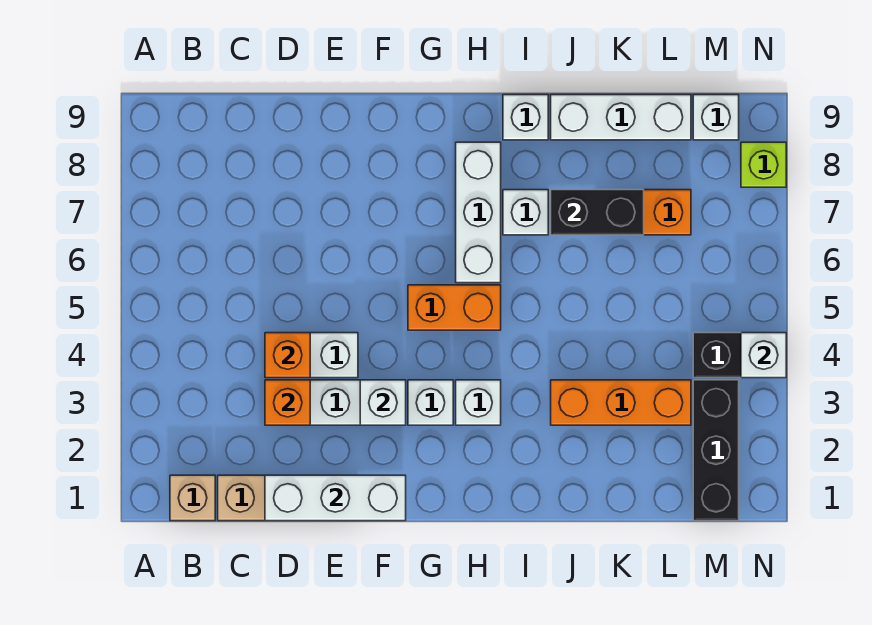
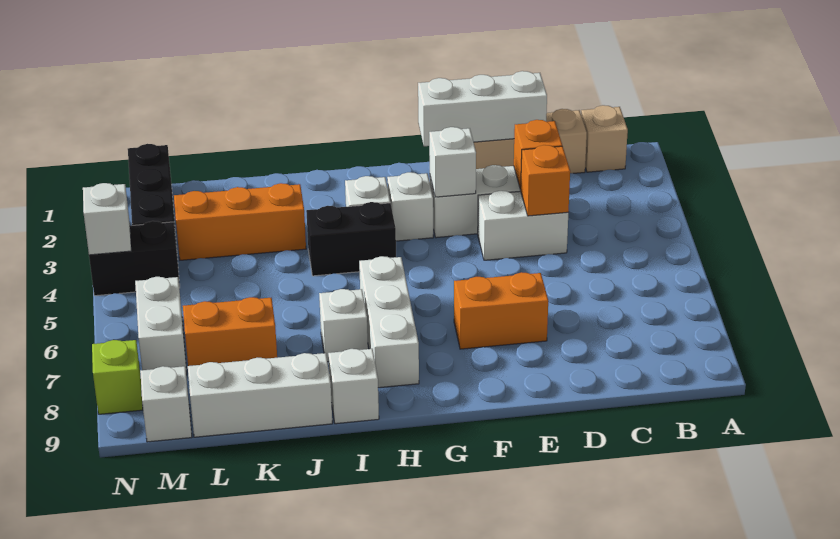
orange 1x2 brick [408,285,501,330] -> orange 1x2 brick moved to [454,272,548,349]
black 1x2 brick [551,190,644,235] -> black 1x2 brick moved to [306,202,396,276]
none -> white 1x2 brick [135,277,187,375]

